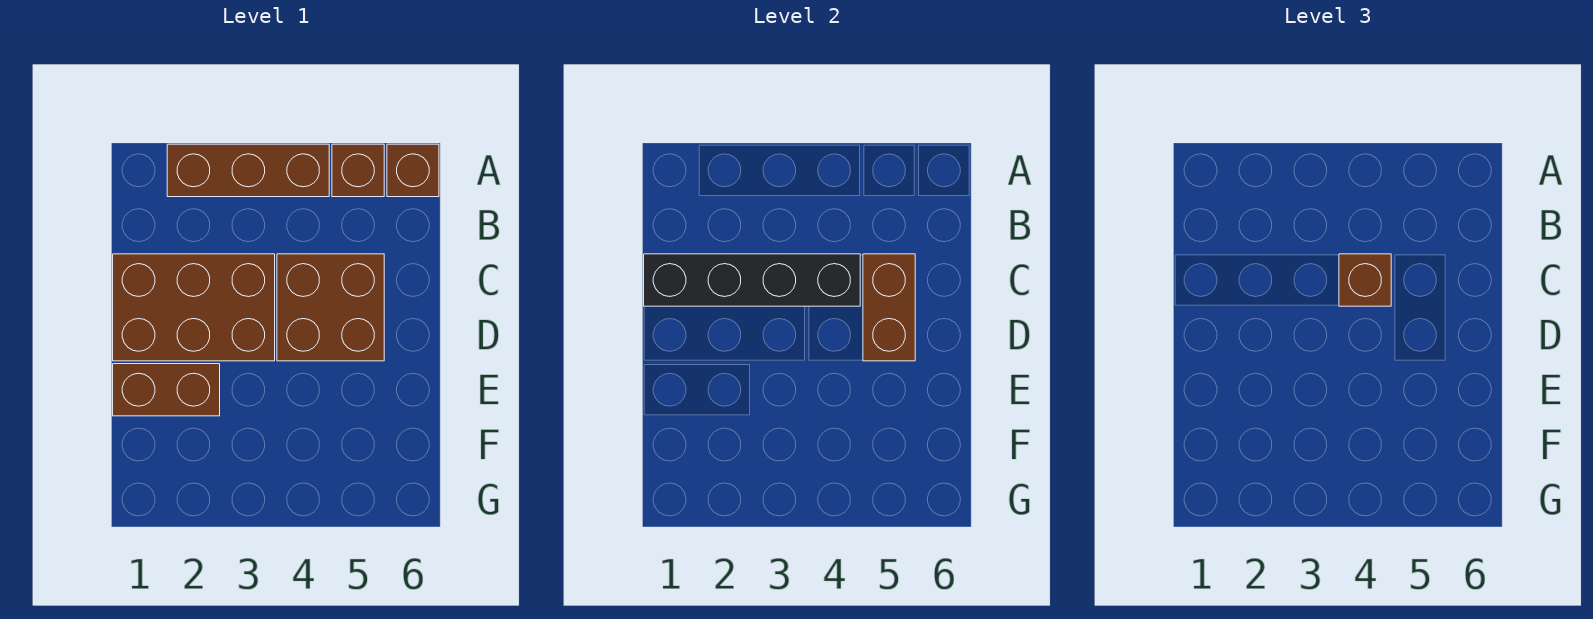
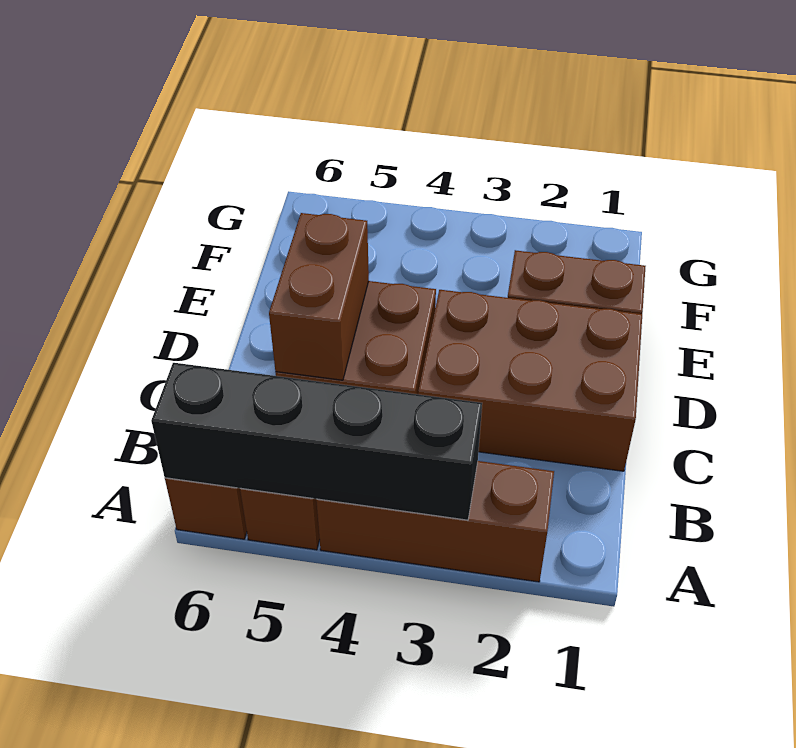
black 1x4 brick [644,254,860,306] -> black 1x4 brick moved to [151,363,482,520]
brown 1x1 brick [1339,254,1391,306] -> none

